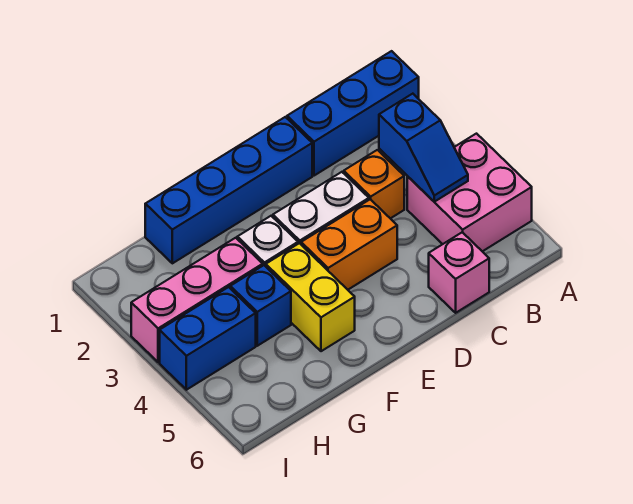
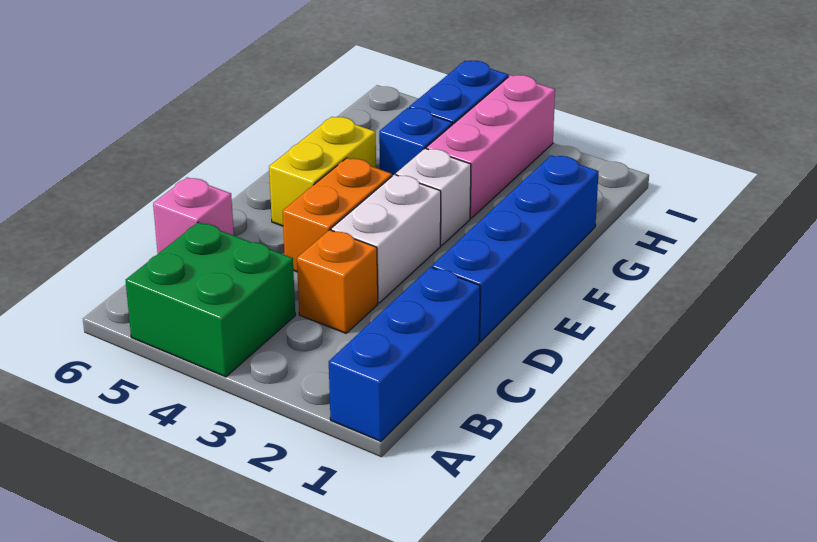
pink 2x2 brick [407,134,532,251] -> green 2x2 brick [126,222,295,377]
blue 1x2 slope [379,94,468,202] -> none
yellow 1x2 brick [266,243,355,351] -> yellow 1x2 brick turned to [269,117,376,226]

